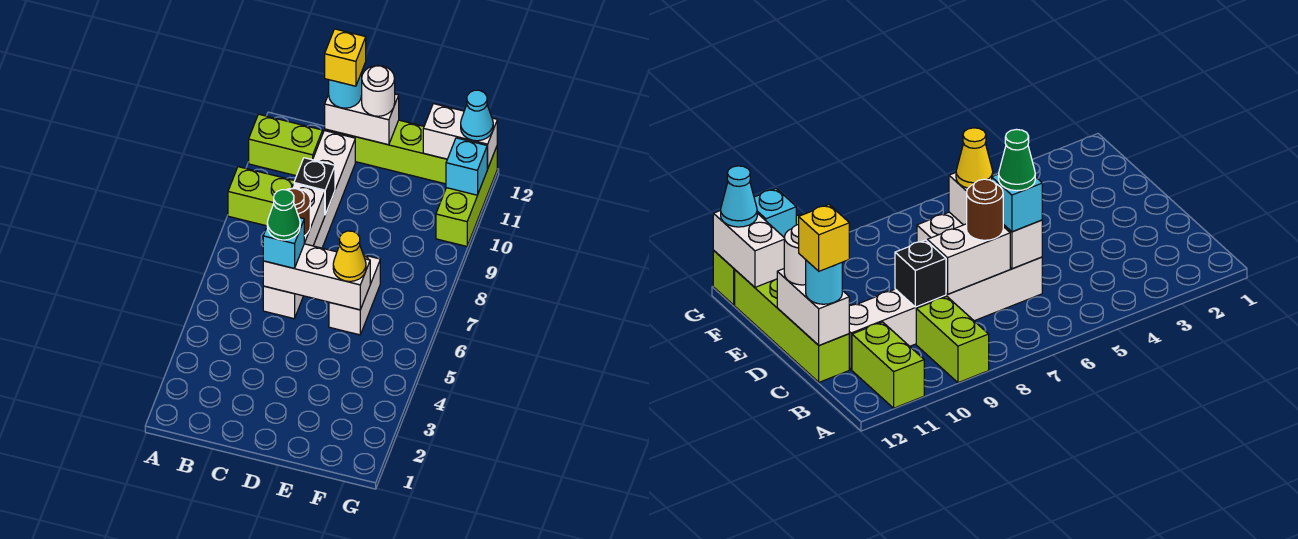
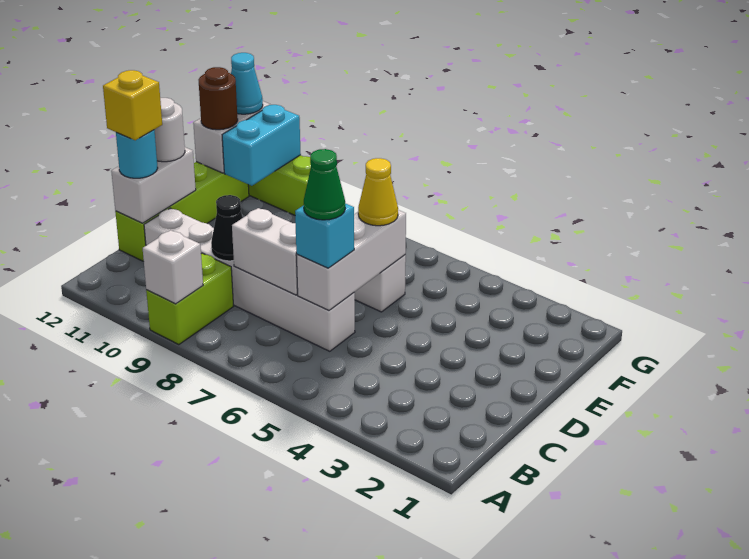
none -> white 1x1 brick [143,230,203,304]
lime 1x2 brick [249,114,323,176] -> none
brown 1x1 round brick [287,188,310,236] -> brown 1x1 round brick moved to [199,67,238,130]
black 1x1 brick [294,158,335,214] -> black 1x1 cone [211,195,243,261]
cyan 1x1 brick [446,138,487,195] -> cyan 1x2 brick [222,105,301,186]

